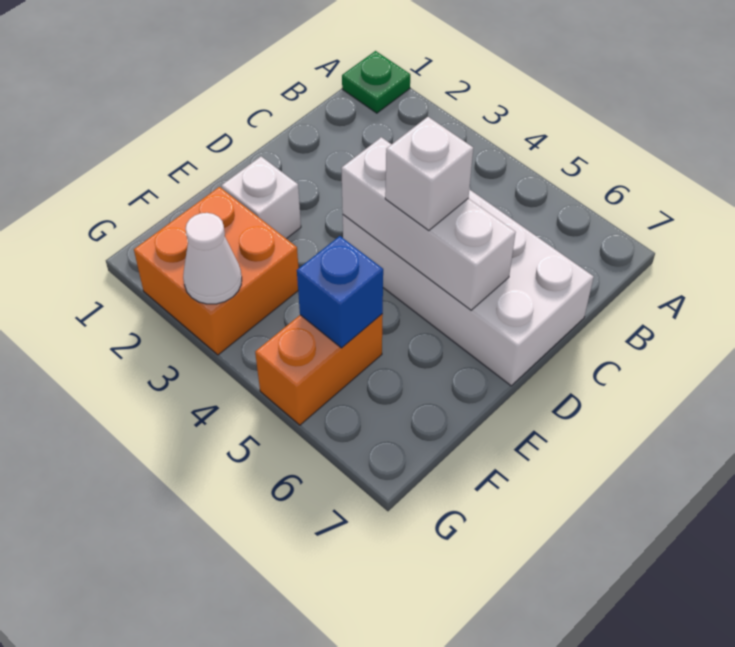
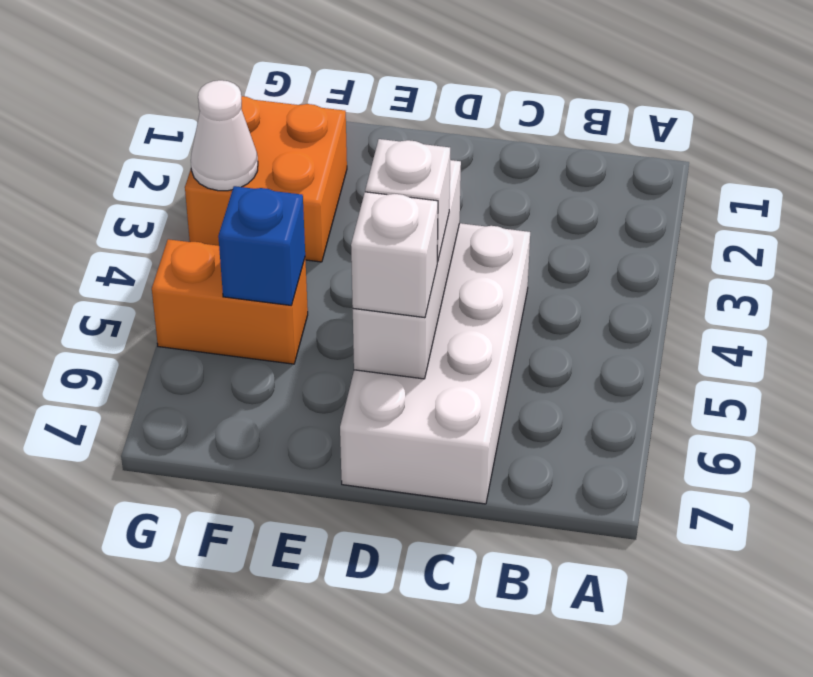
green 1x1 plate [342,51,410,113] -> none
white 1x1 brick [222,157,301,239] -> white 1x1 brick moved to [351,192,438,318]

